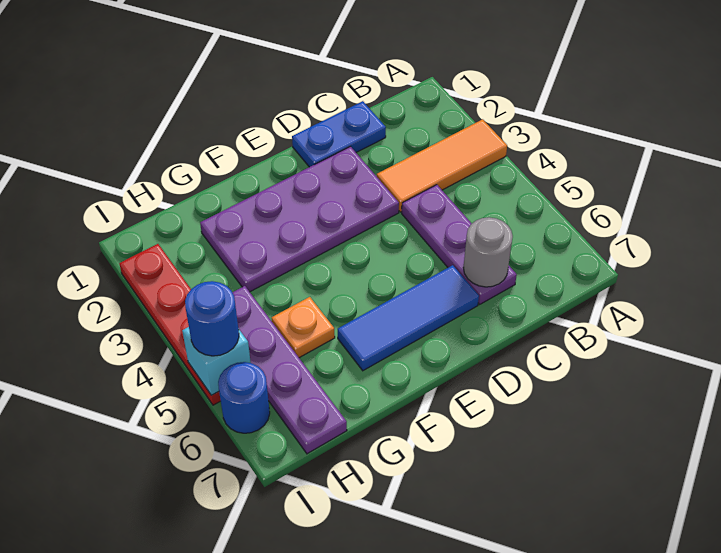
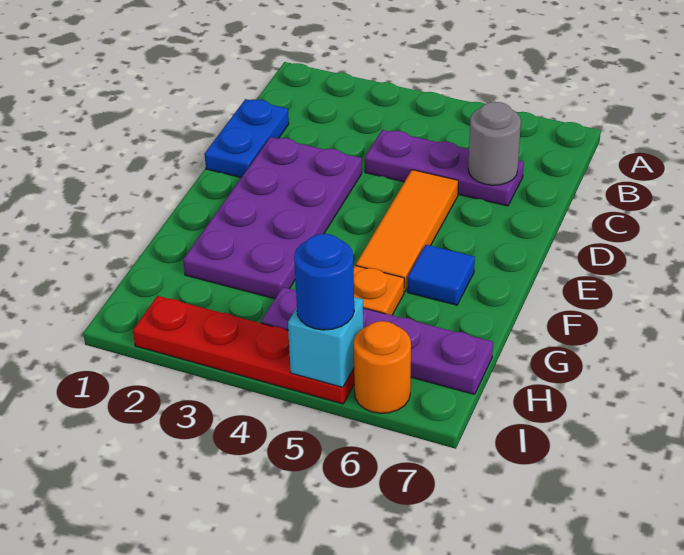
orange 1x3 tile [377,119,507,212] -> orange 1x3 tile moved to [356,170,458,292]
blue 1x3 tile [338,265,479,371] -> blue 1x1 tile [408,245,475,305]
blue 1x1 round brick [218,362,270,433] -> orange 1x1 round brick [354,321,411,413]

